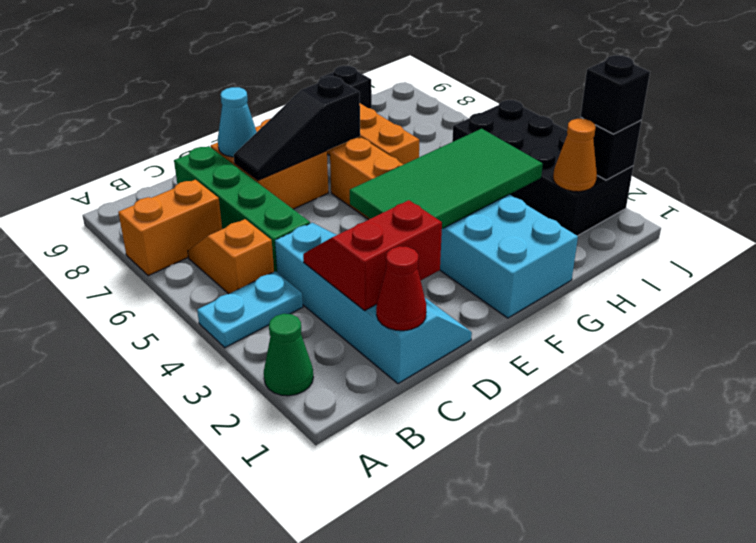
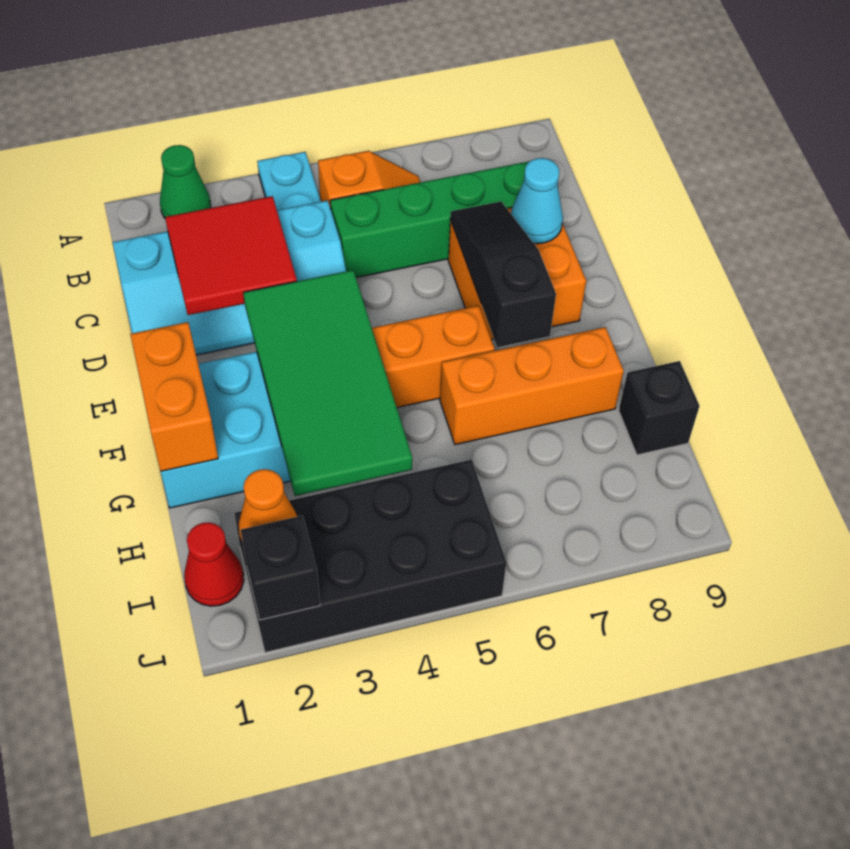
orange 1x2 brick [118,180,222,276] -> orange 1x2 brick moved to [130,322,218,471]
red 1x1 cone [376,246,426,331] -> red 1x1 cone moved to [184,522,244,606]
red 2x2 slope [303,200,442,310] -> red 2x2 tile [165,196,297,315]
black 1x1 brick [581,55,650,134] -> none

